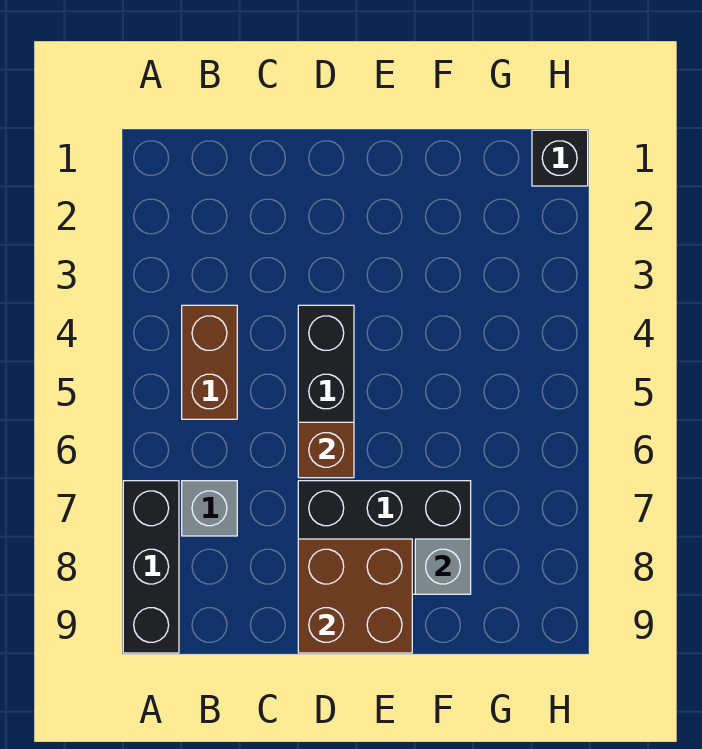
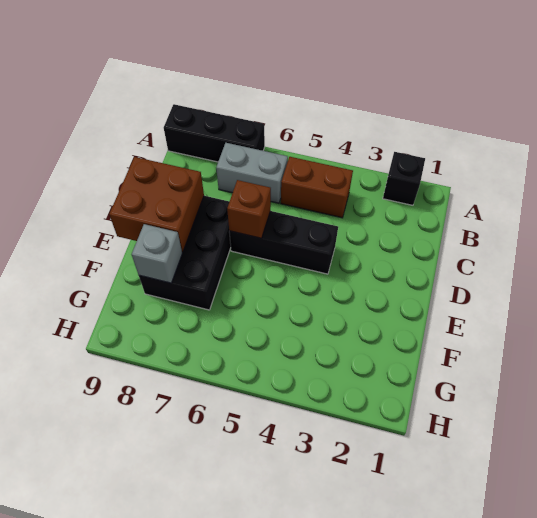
grey 1x1 brick [182,481,237,536] -> grey 1x2 brick [216,143,288,203]
black 1x1 brick [532,130,588,186] -> black 1x1 brick moved to [383,152,425,205]

